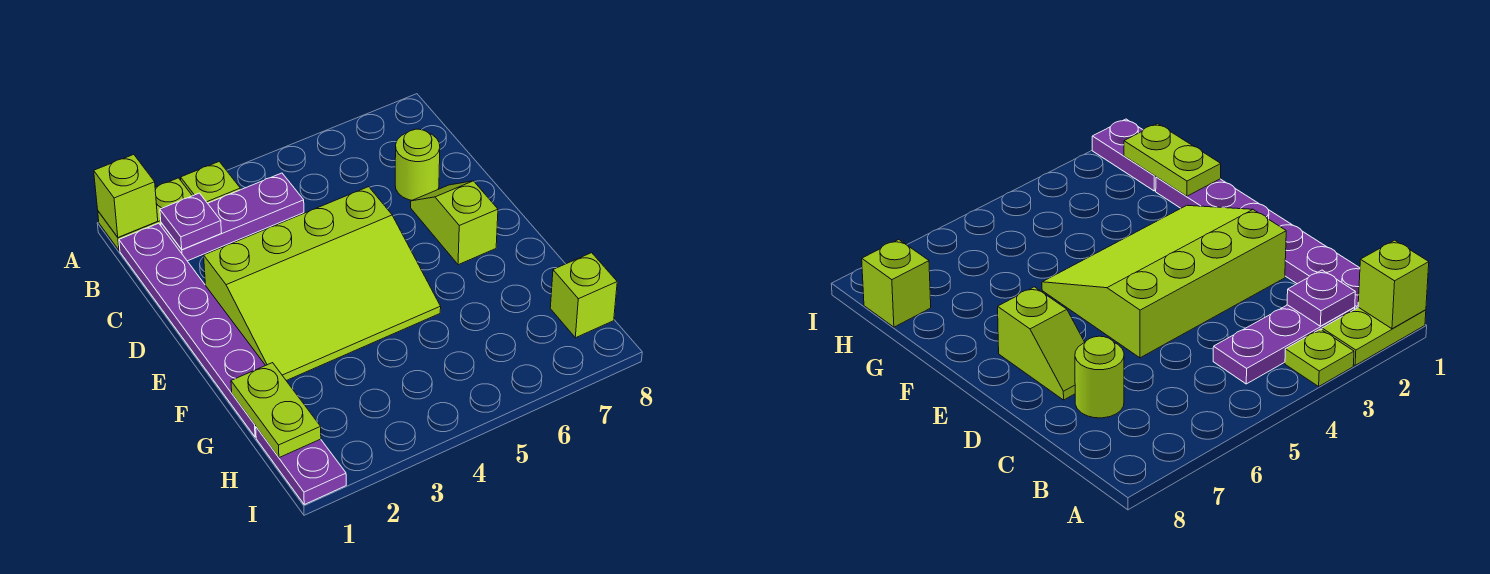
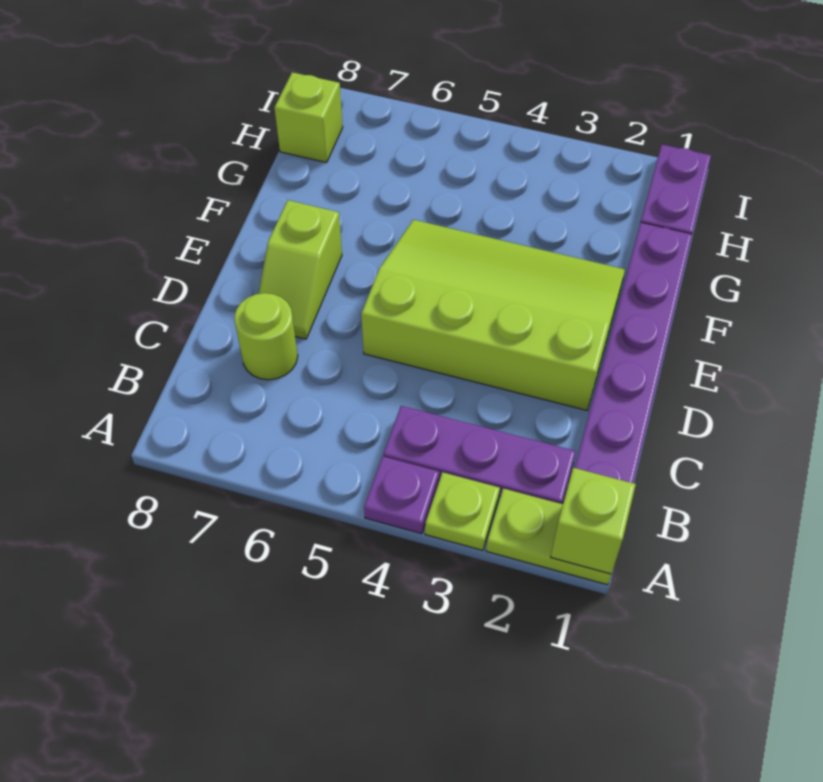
purple 1x1 plate [160,193,221,250] -> purple 1x1 plate moved to [364,457,439,534]
lime 1x2 plate [231,363,321,458] -> none

